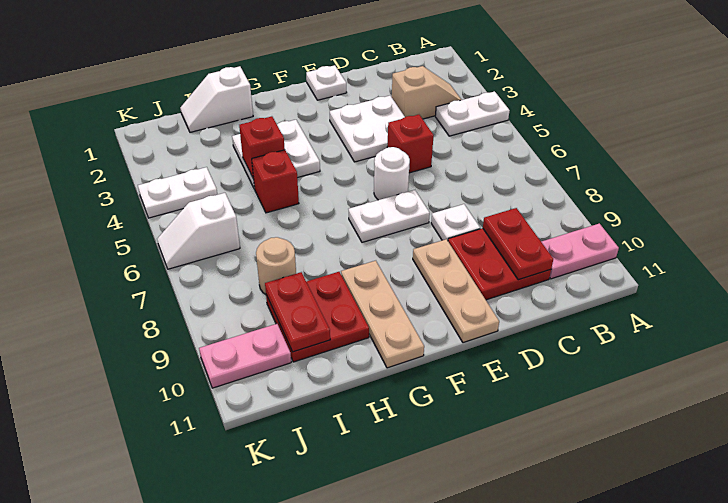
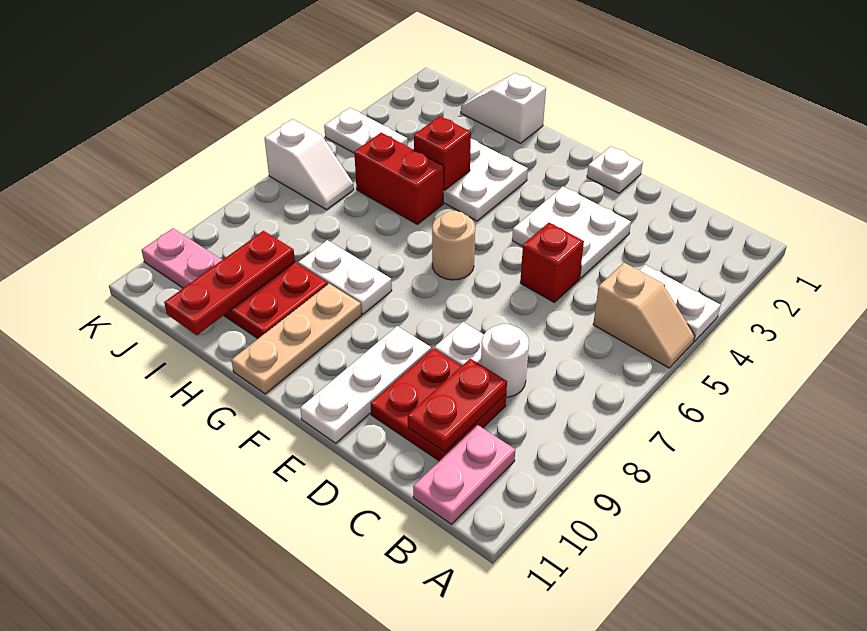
pink 1x2 plate [541,223,619,279] -> pink 1x2 plate turned to [413,425,515,524]
tan 1x2 slope [392,66,461,119] -> tan 1x2 slope moved to [593,263,695,368]
white 1x1 round brick [374,147,410,200] -> white 1x1 round brick moved to [481,324,529,397]
white 1x2 plate [349,190,430,242] -> white 1x2 plate moved to [298,240,392,314]
tan 1x3 plate [413,239,499,343] -> white 1x3 plate [300,326,431,443]
red 1x1 brick [252,150,299,213] -> red 1x2 brick [354,132,444,224]
tan 1x1 round brick [256,237,296,295] -> tan 1x1 round brick moved to [432,211,475,280]
red 1x2 plate [265,272,330,352] -> red 1x3 plate [164,231,295,335]
white 1x2 slope [157,193,240,269] -> white 1x2 slope turned to [264,119,354,210]

